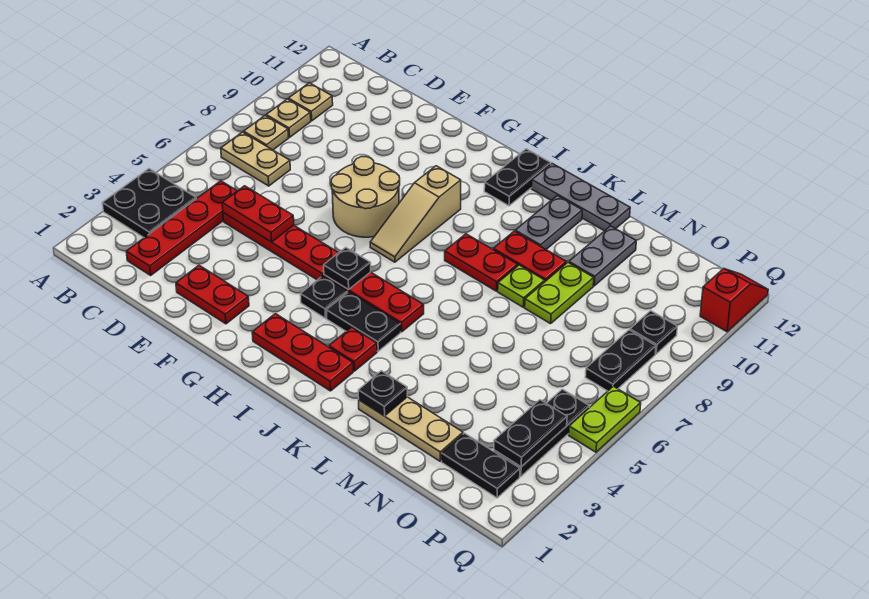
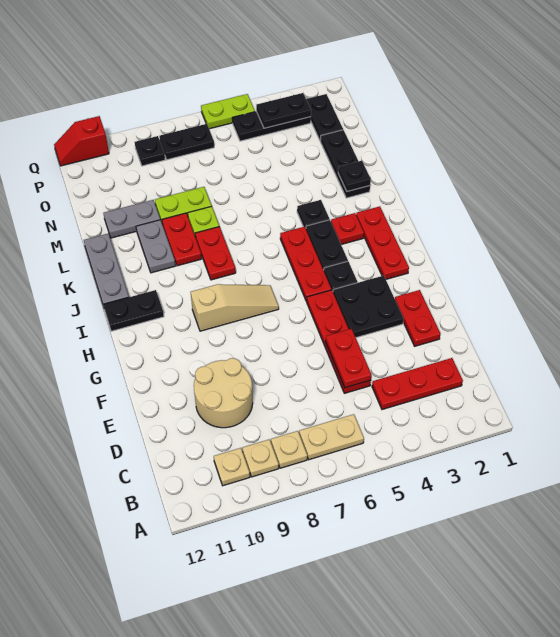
black 2x2 plate [102,169,196,238] -> black 2x2 plate moved to [333,276,404,338]
tan 1x2 plate [221,132,290,186] -> tan 1x2 plate turned to [299,414,364,460]
red 1x4 plate [126,181,237,275] -> red 1x3 plate [372,358,463,410]
tan 2x2 round brick [331,157,400,237] -> tan 2x2 round brick moved to [194,358,253,428]
black 1x1 plate [324,247,371,290] -> black 1x1 plate moved to [297,200,330,228]
grey 1x2 plate [515,196,582,249] -> grey 1x2 plate turned to [136,220,176,273]
tan 1x3 plate [359,397,463,461] -> black 1x3 plate [321,130,370,198]

